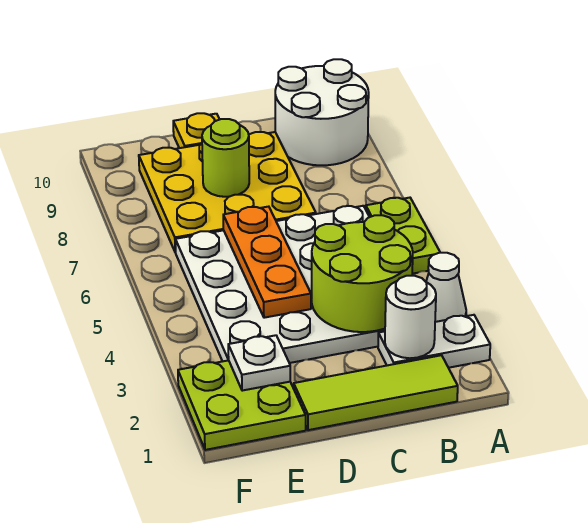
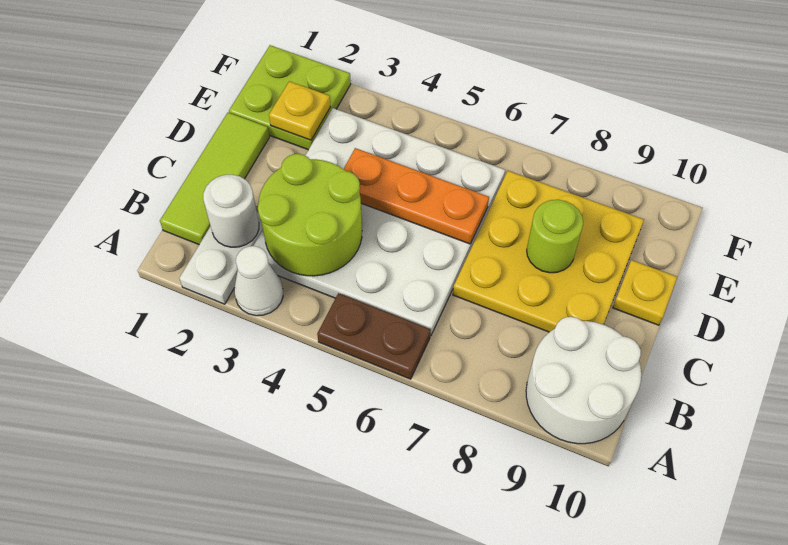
lime 1x2 plate [366,198,440,274] -> brown 1x2 plate [317,293,431,379]
white 1x1 plate [228,335,290,391] -> yellow 1x1 plate [269,81,330,140]

